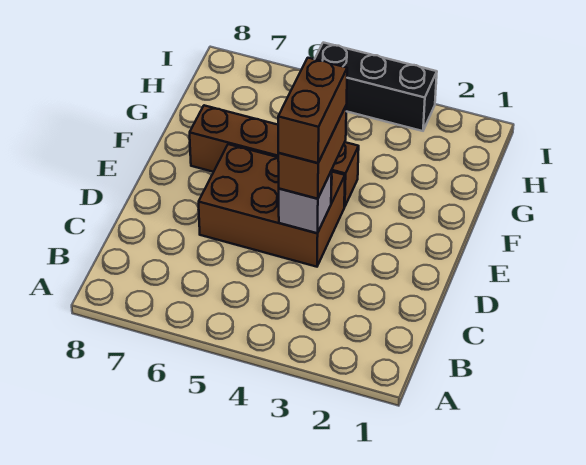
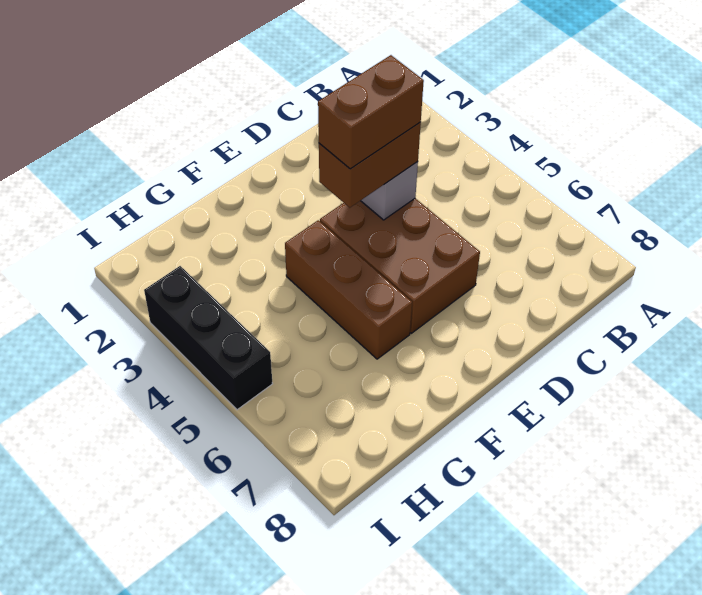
brown 1x4 brick [190,105,359,207] -> brown 1x3 brick [285,220,412,359]

